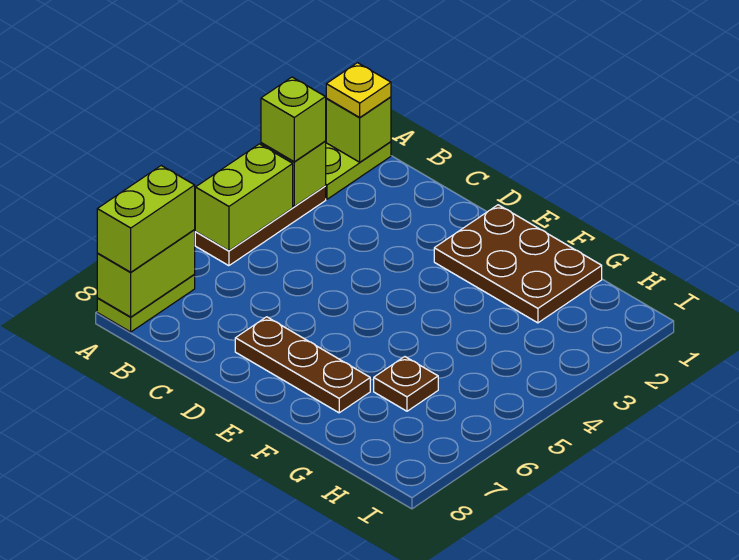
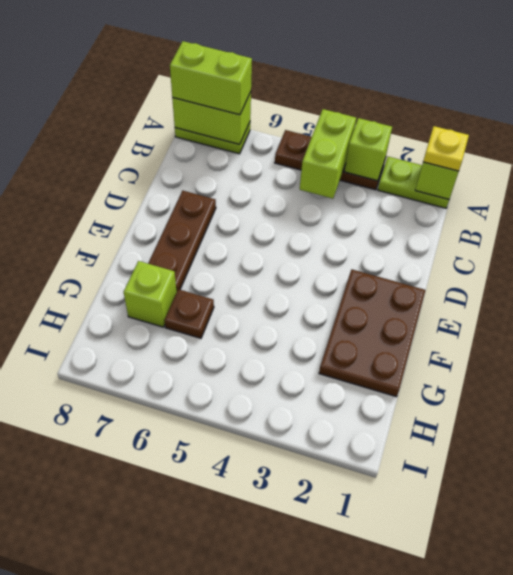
lime 1x1 brick [261,77,326,162] -> lime 1x1 brick moved to [124,261,177,327]
lime 1x2 brick [195,144,293,251] -> lime 1x2 brick turned to [300,109,356,199]

